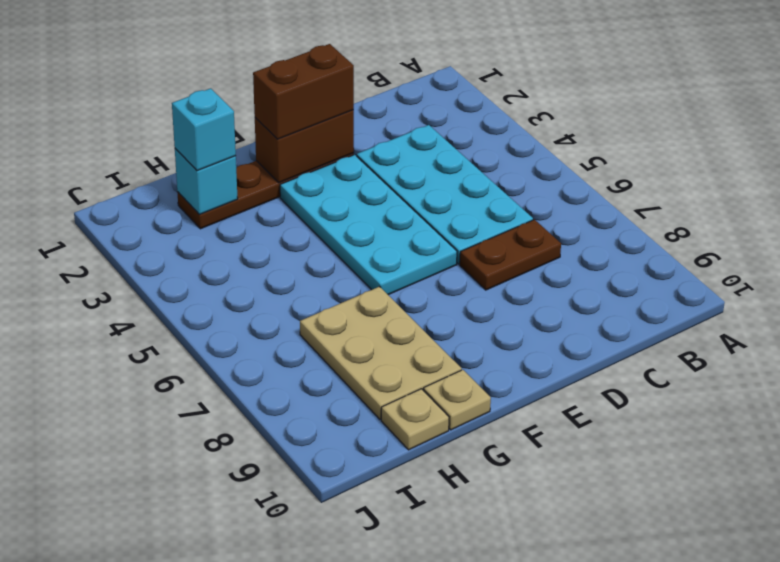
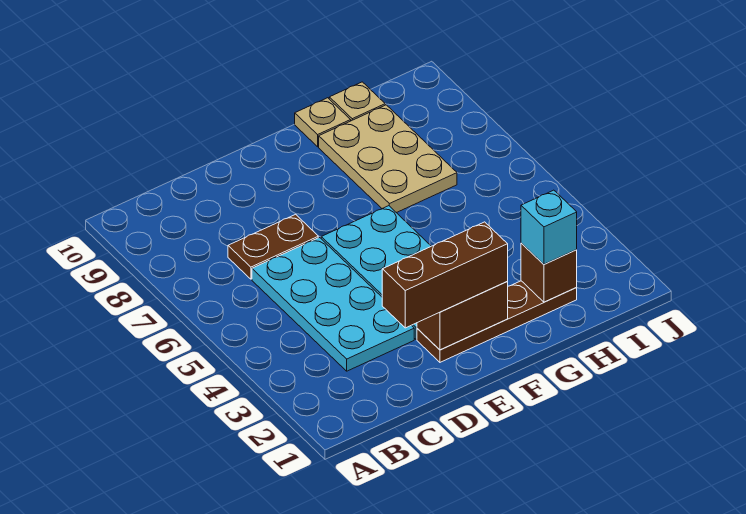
brown 1x2 brick [253,44,354,139] -> brown 1x3 brick [382,222,508,328]
cyan 1x1 brick [175,149,238,214] -> brown 1x1 brick [521,243,577,302]

